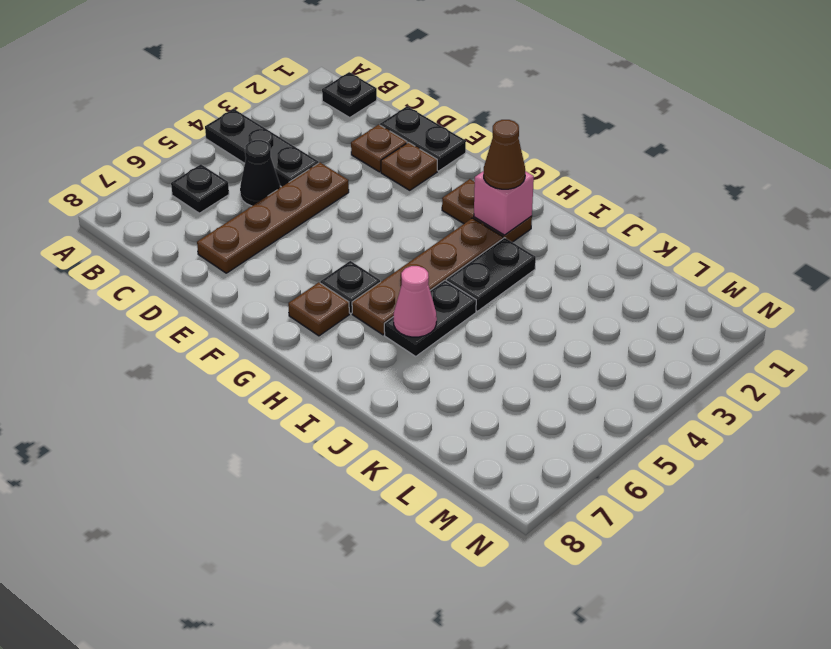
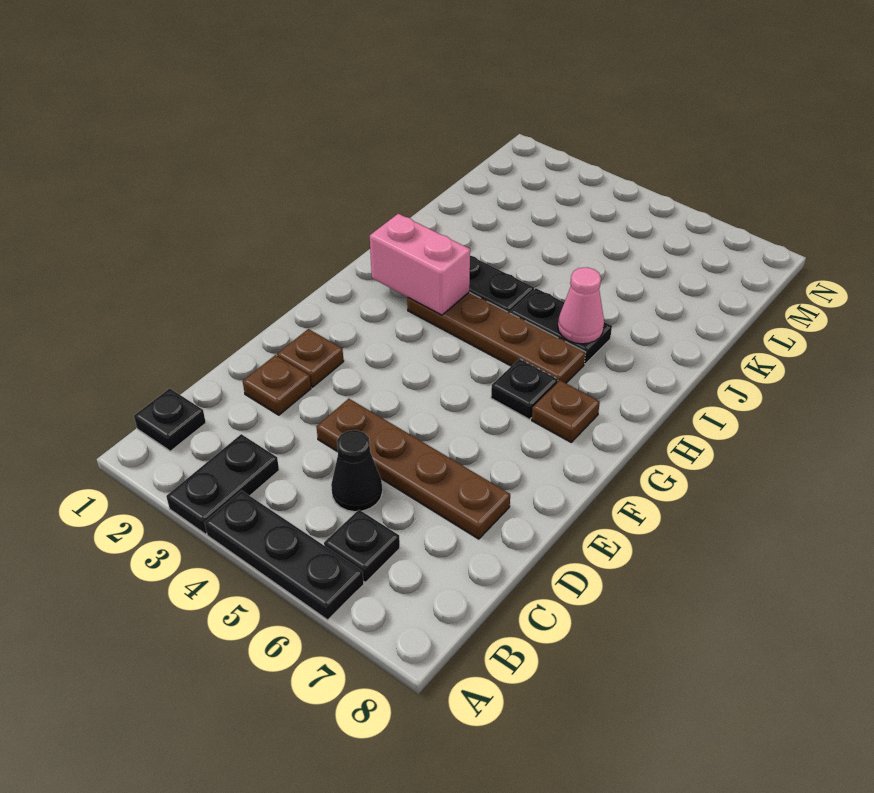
black 1x3 plate [205,109,319,187] -> black 1x3 plate turned to [205,491,364,620]
black 1x2 plate [380,106,466,171] -> black 1x2 plate moved to [166,434,279,534]
brown 1x2 plate [442,179,532,242] -> none
pink 1x1 brick [474,171,534,235] -> pink 1x2 brick [370,214,470,315]
brown 1x1 cone [484,120,525,189] -> none

